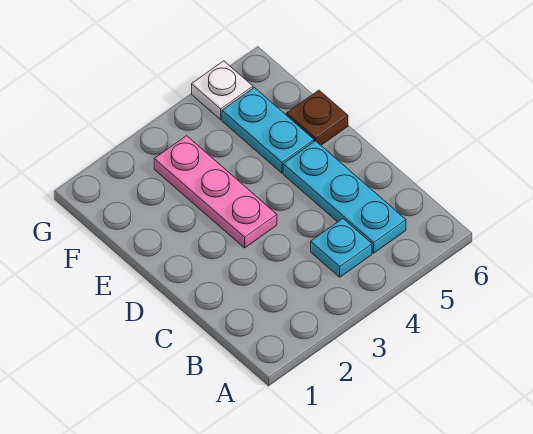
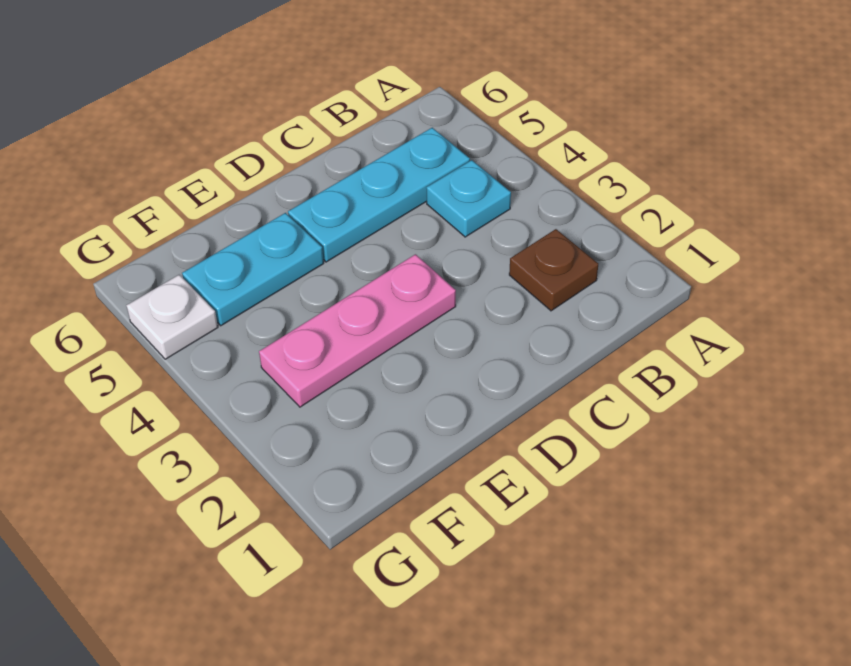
brown 1x1 plate [287,90,348,145] -> brown 1x1 plate moved to [509,229,598,311]

